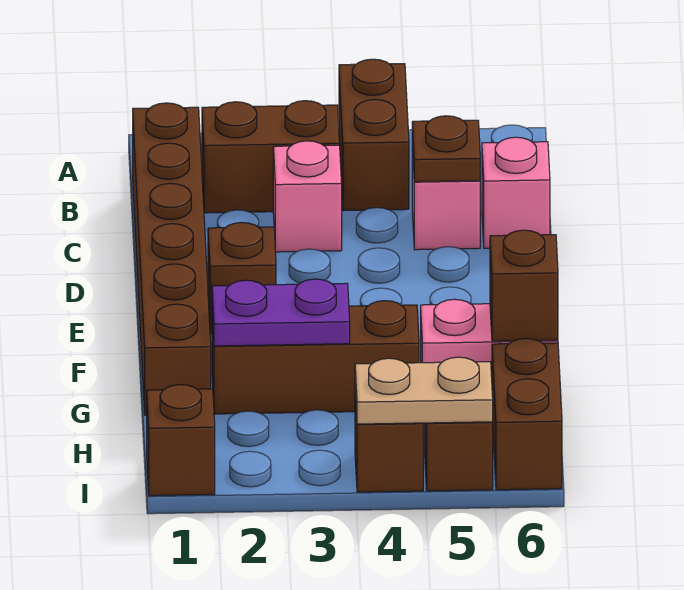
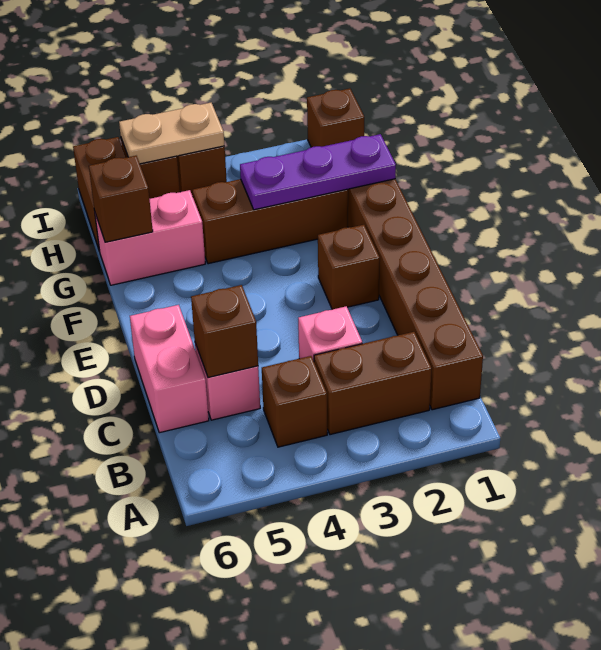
brown 1x2 brick [339,59,409,211] -> brown 1x1 brick [262,356,327,447]
brown 1x1 plate [412,116,480,182] -> brown 1x1 brick [191,285,258,378]
pink 1x1 brick [482,137,550,248] -> pink 1x2 brick [130,305,209,433]
purple 1x2 plate [212,279,350,346] -> purple 1x3 plate [240,134,396,210]

